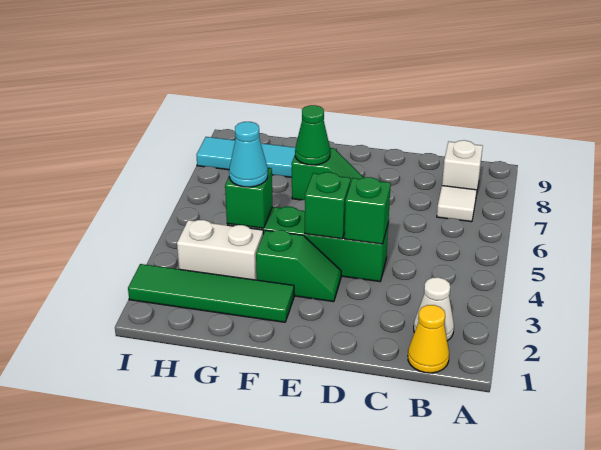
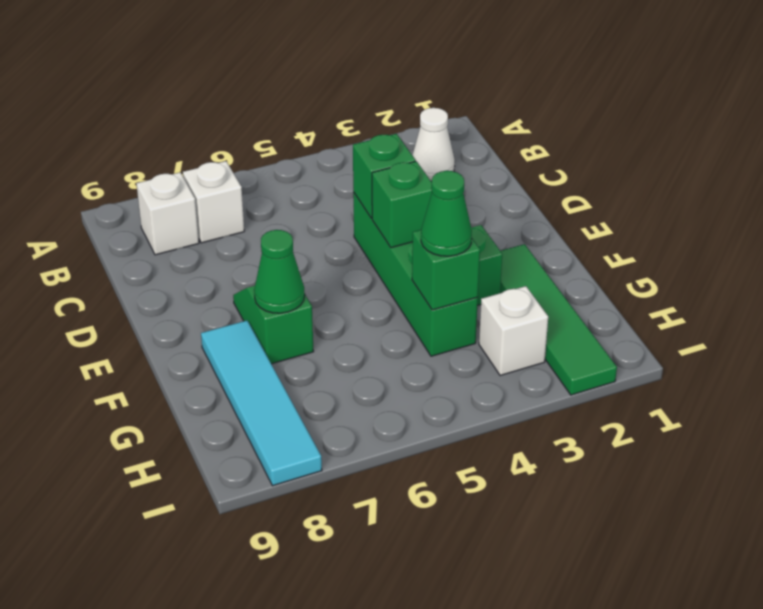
yellow 1x1 cone [408,305,449,373] -> none
white 1x1 tile [437,186,477,222] -> white 1x1 brick [183,161,244,243]
white 1x2 brick [177,220,263,280] -> white 1x1 brick [479,286,548,376]
cyan 1x1 cone [229,122,268,187] -> green 1x1 cone [421,171,472,256]

